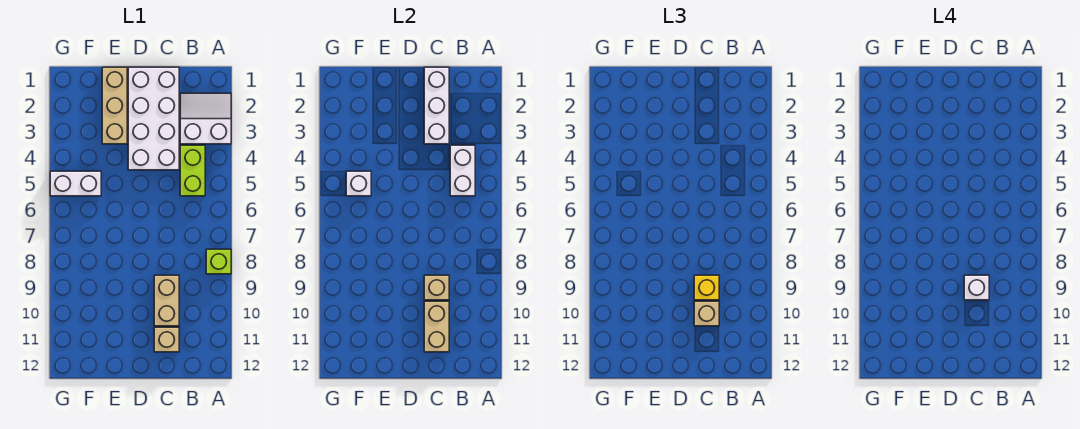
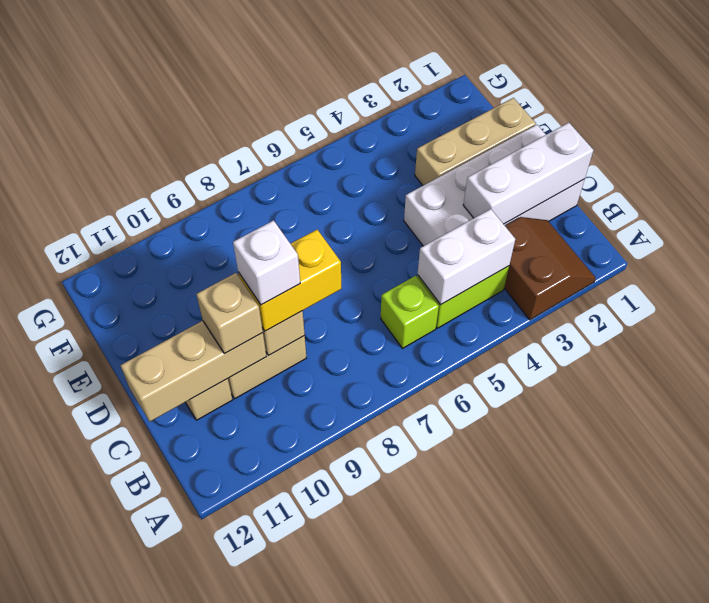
white 2x2 slope [180,93,231,144] -> brown 2x2 slope [504,217,596,320]
lime 1x1 brick [206,249,231,274] -> lime 1x1 brick moved to [381,276,439,348]
yellow 1x1 brick [694,275,719,300] -> yellow 1x2 brick [238,230,341,331]
tan 1x2 brick [424,301,449,352] -> tan 1x3 brick [120,321,267,422]
white 1x2 brick [50,171,101,196] -> none
white 1x1 brick [346,171,371,196] -> none

